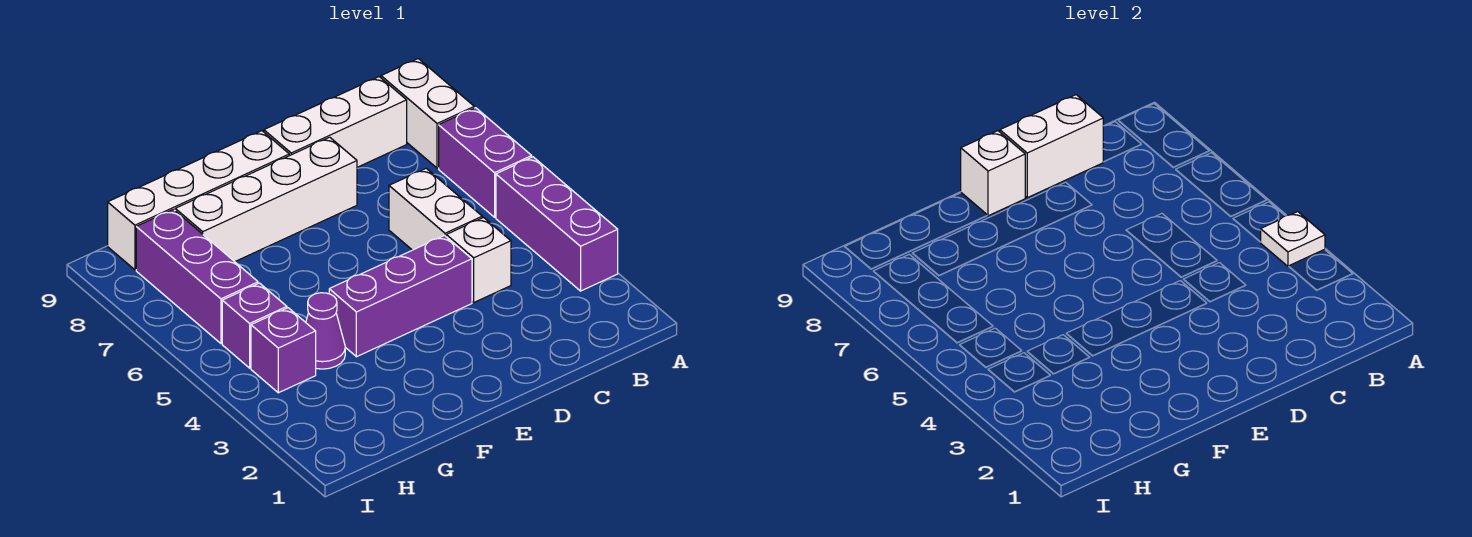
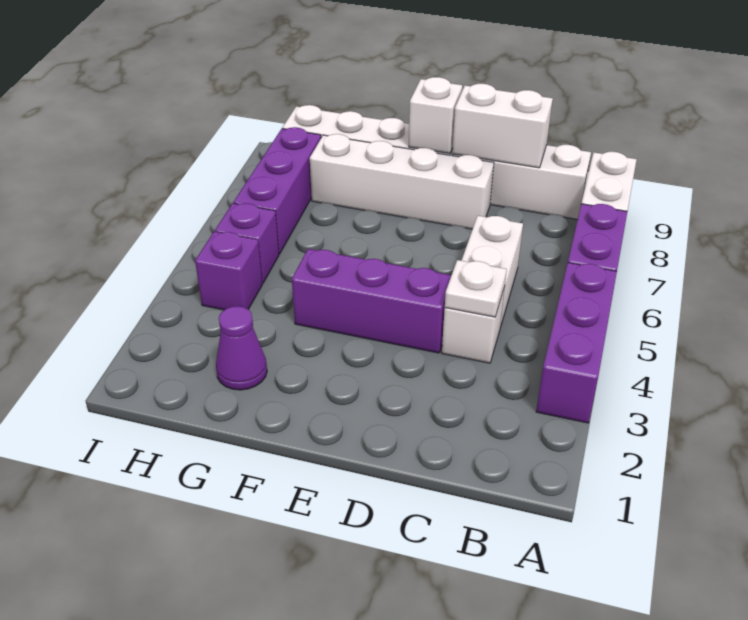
white 1x1 plate [1261,212,1325,266] -> white 1x1 plate moved to [445,260,507,317]
purple 1x1 cone [306,293,345,369] -> purple 1x1 cone moved to [216,306,267,390]

